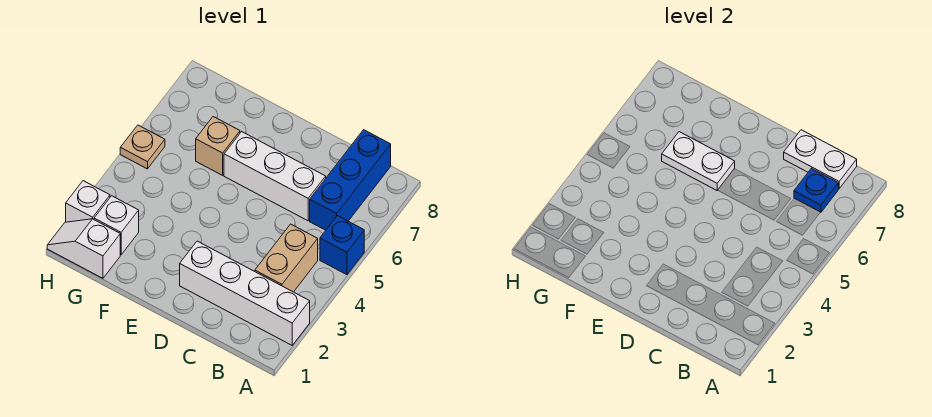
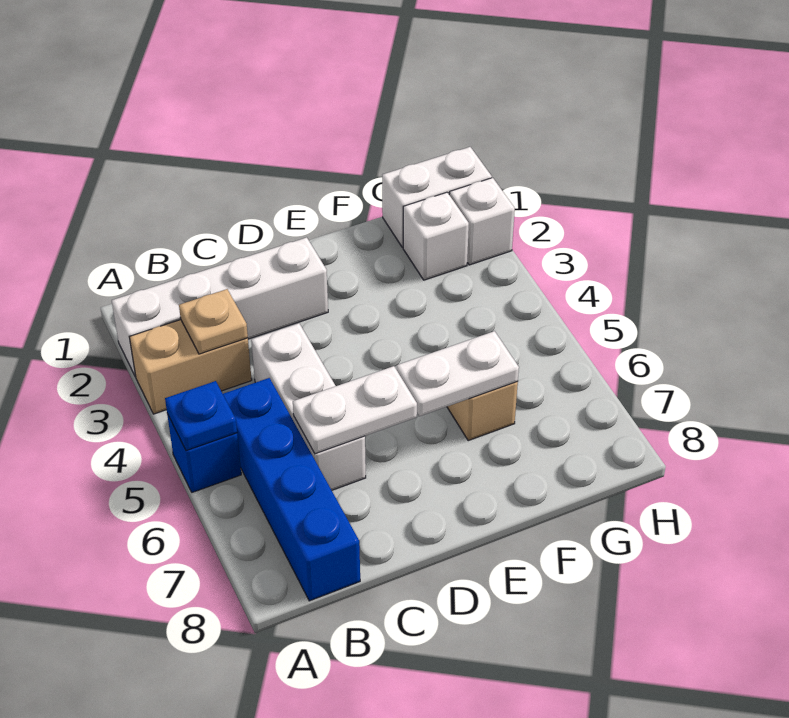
tan 1x2 brick [255,224,318,292] -> tan 1x2 brick turned to [130,320,252,414]
blue 1x3 brick [310,130,391,230] -> blue 1x4 brick [223,378,360,601]
blue 1x1 plate [794,168,838,212] -> blue 1x1 plate moved to [165,381,237,451]
white 1x2 plate [784,130,857,189] -> white 1x2 plate moved to [293,366,417,454]
white 1x3 brick [224,132,326,221] -> white 1x3 brick turned to [251,323,366,490]
white 1x2 slope [47,219,120,278] -> white 1x2 brick [382,147,492,247]
tan 1x1 plate [120,125,165,169] -> tan 1x1 plate moved to [179,289,248,354]

